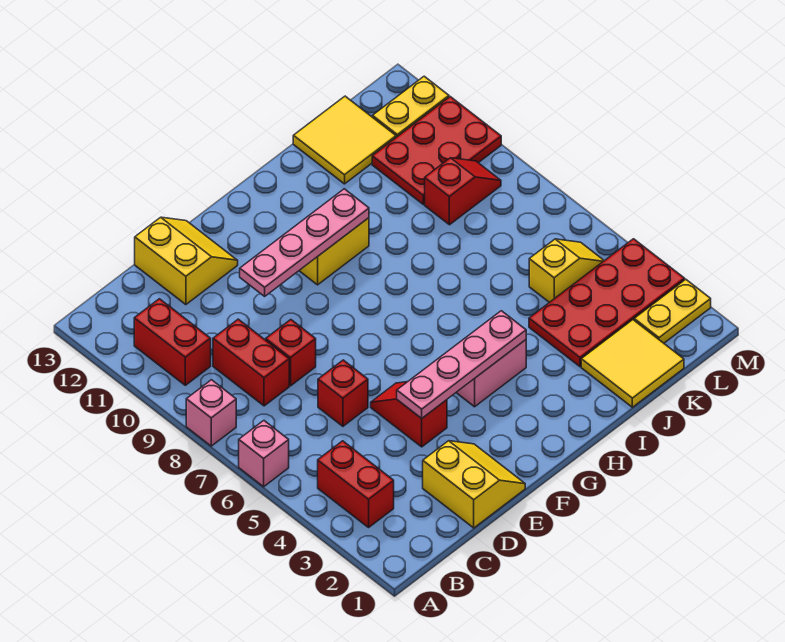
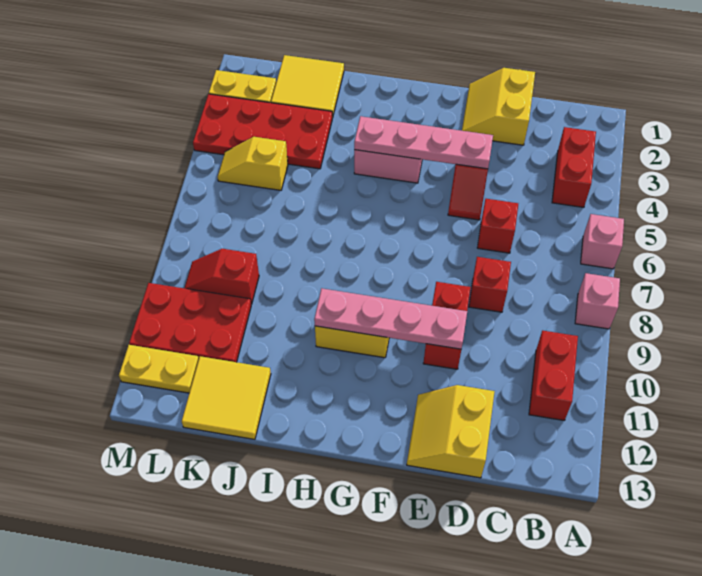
red 1x2 brick [213,319,289,406] -> red 1x2 brick moved to [423,282,471,369]

